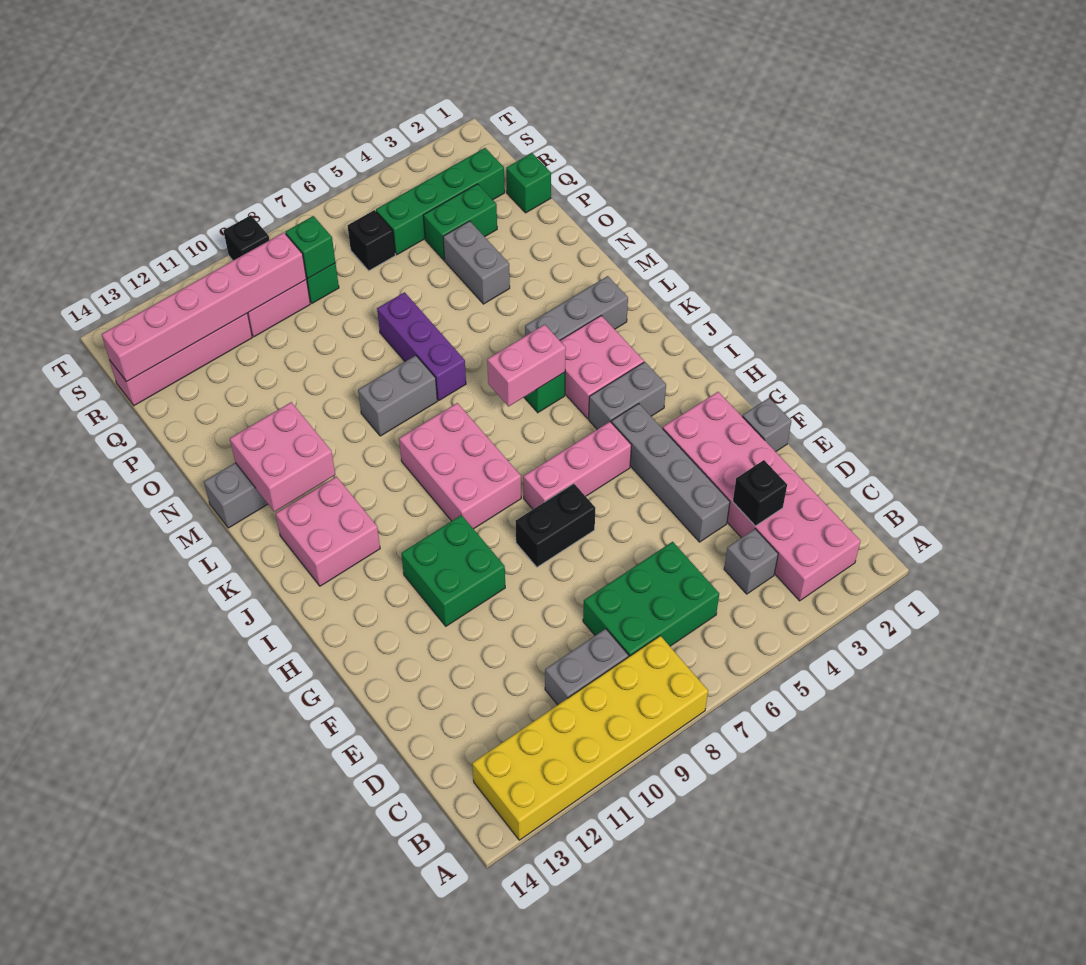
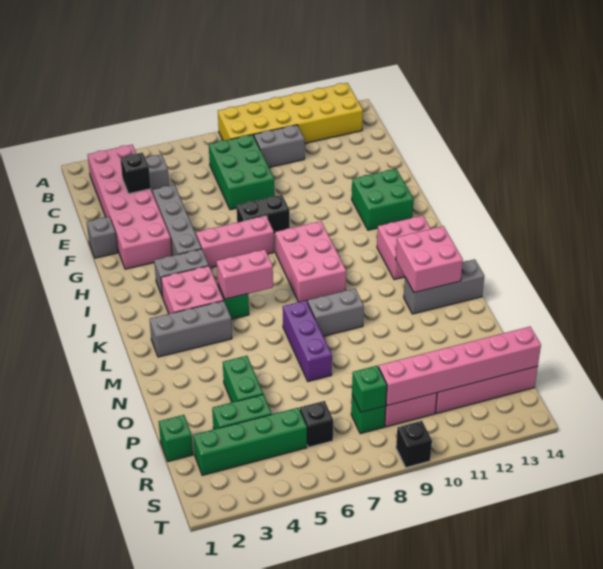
green 2x3 brick [583,542,719,657] -> green 2x3 brick turned to [209,135,275,210]
green 2x2 brick [401,515,505,626] -> green 2x2 brick moved to [352,169,414,230]
grey 1x2 brick [443,221,510,304] -> green 1x2 brick [223,356,263,402]

